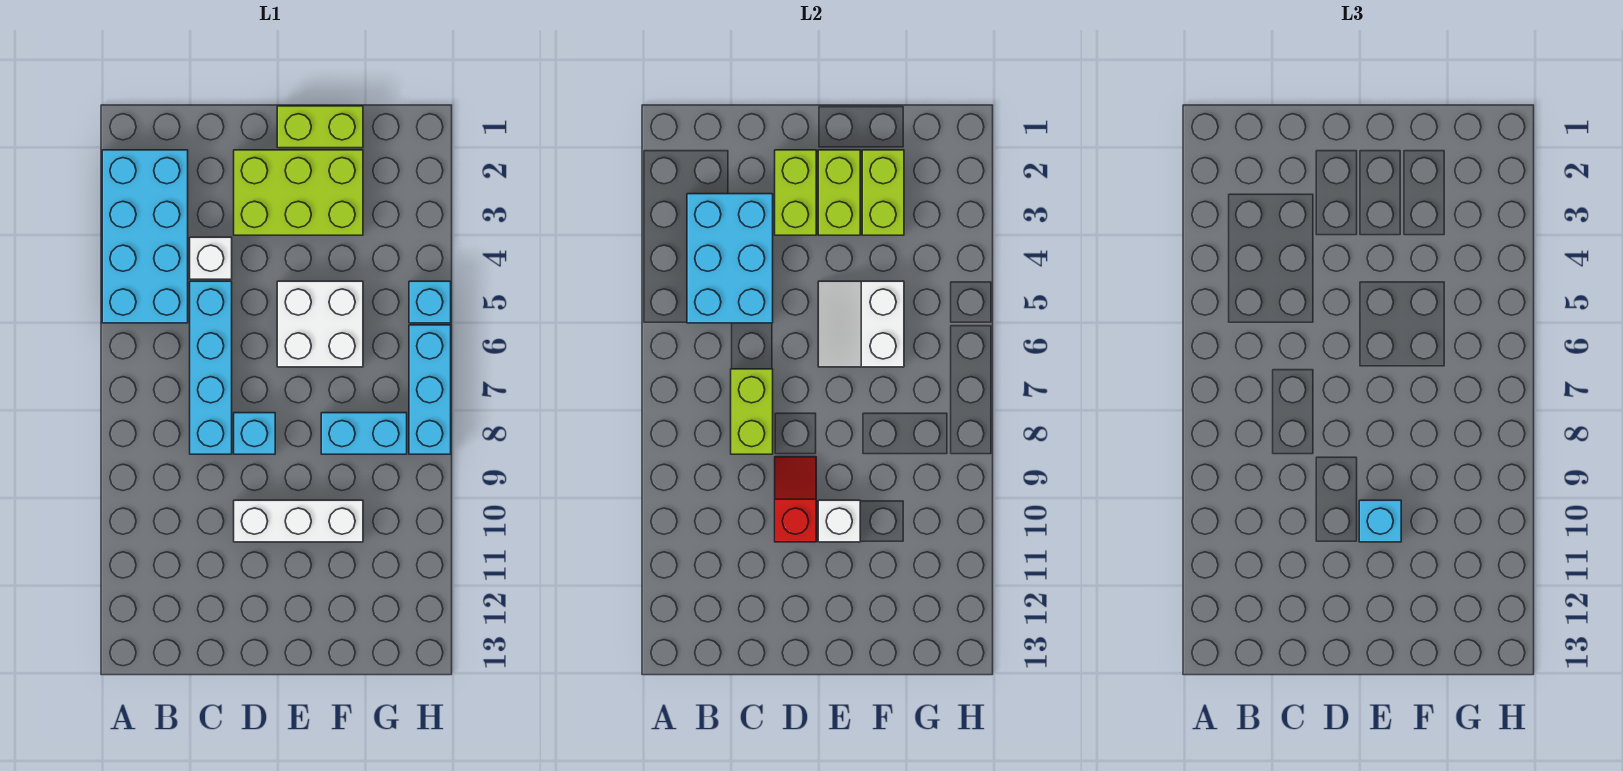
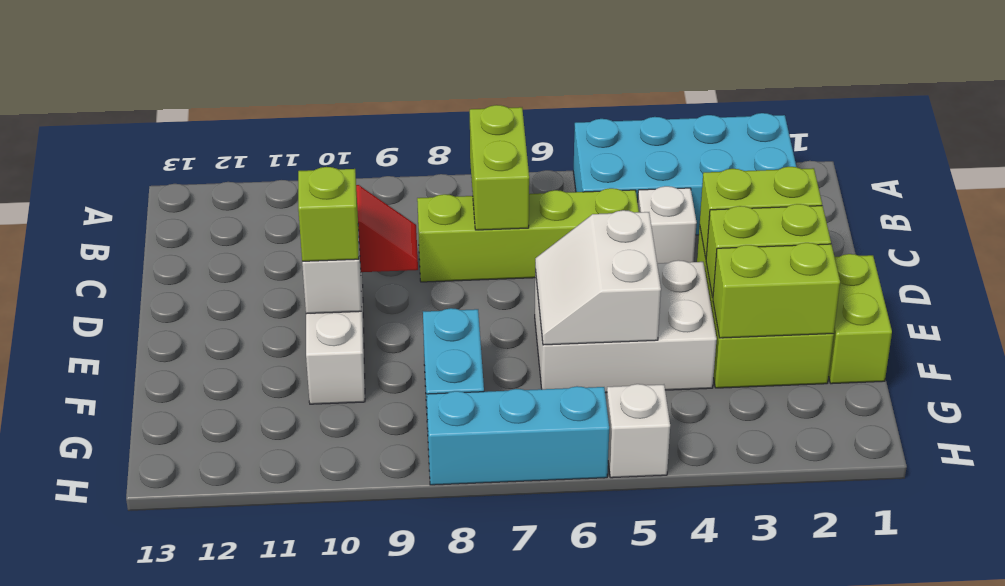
cyan 2x3 brick [687,194,773,323] -> none
cyan 1x4 brick [190,281,232,454] -> lime 1x4 brick [417,188,639,282]
lime 1x2 brick [731,369,773,454] -> lime 1x2 brick turned to [470,105,529,230]
cyan 1x1 brick [234,413,275,454] -> none
white 2x2 brick [277,281,363,367] -> white 2x3 brick [535,260,717,393]
white 2x2 slope [818,281,904,367] -> white 2x2 slope turned to [535,210,661,345]
cyan 1x1 brick [1359,500,1401,542] -> lime 1x1 brick [298,167,359,261]
cyan 1x1 brick [409,281,451,323] -> white 1x1 brick [607,384,670,478]

